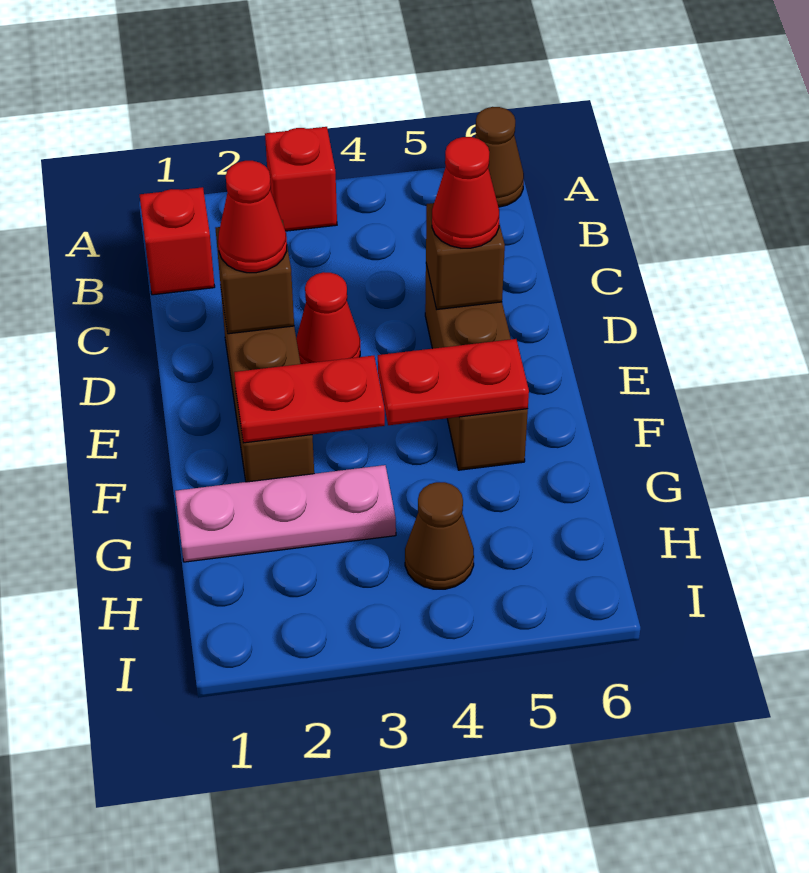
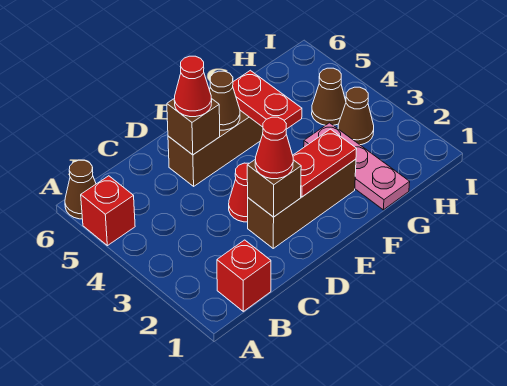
red 1x1 brick [265,127,337,231] -> red 1x1 brick moved to [81,176,135,246]
none -> brown 1x1 cone [210,71,240,130]
red 1x2 plate [234,356,385,443] -> red 1x2 plate turned to [293,129,357,197]
none -> brown 1x1 cone [338,87,374,145]

